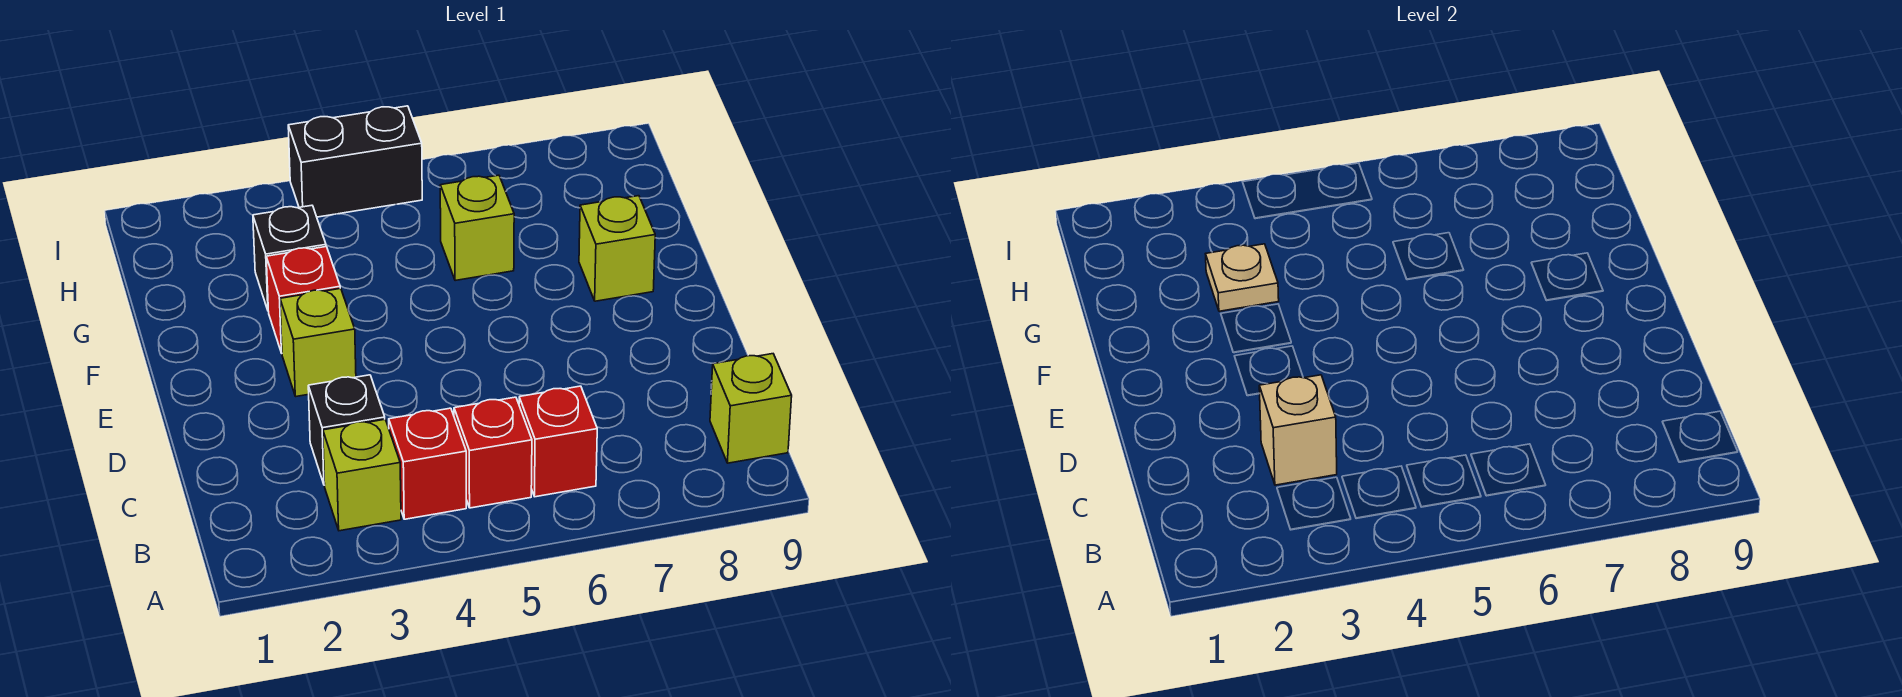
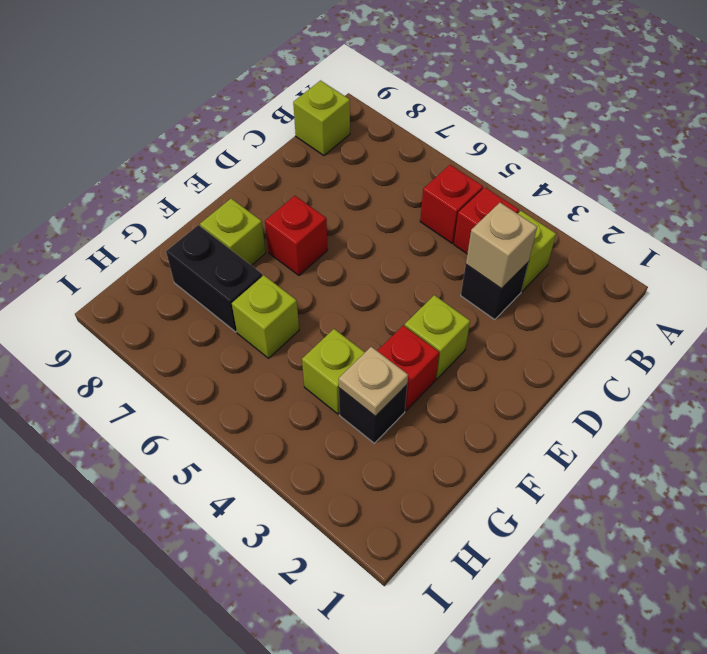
red 1x1 brick [519,386,597,497] -> red 1x1 brick moved to [265,196,328,275]
none -> lime 1x1 brick [302,329,365,414]
black 1x2 brick [288,106,422,217] -> black 1x2 brick moved to [166,225,262,332]

